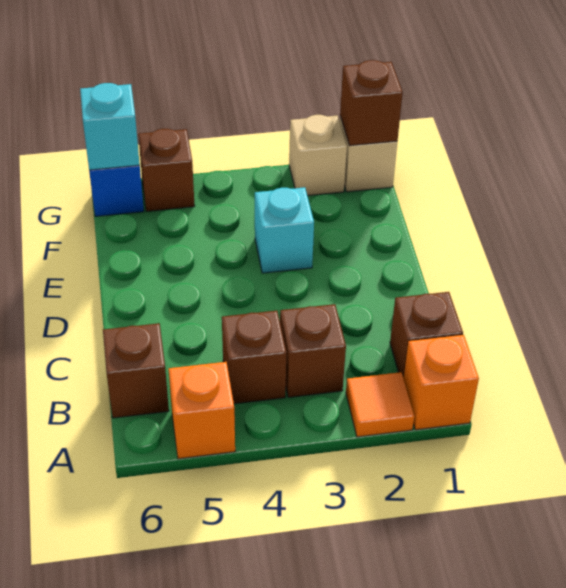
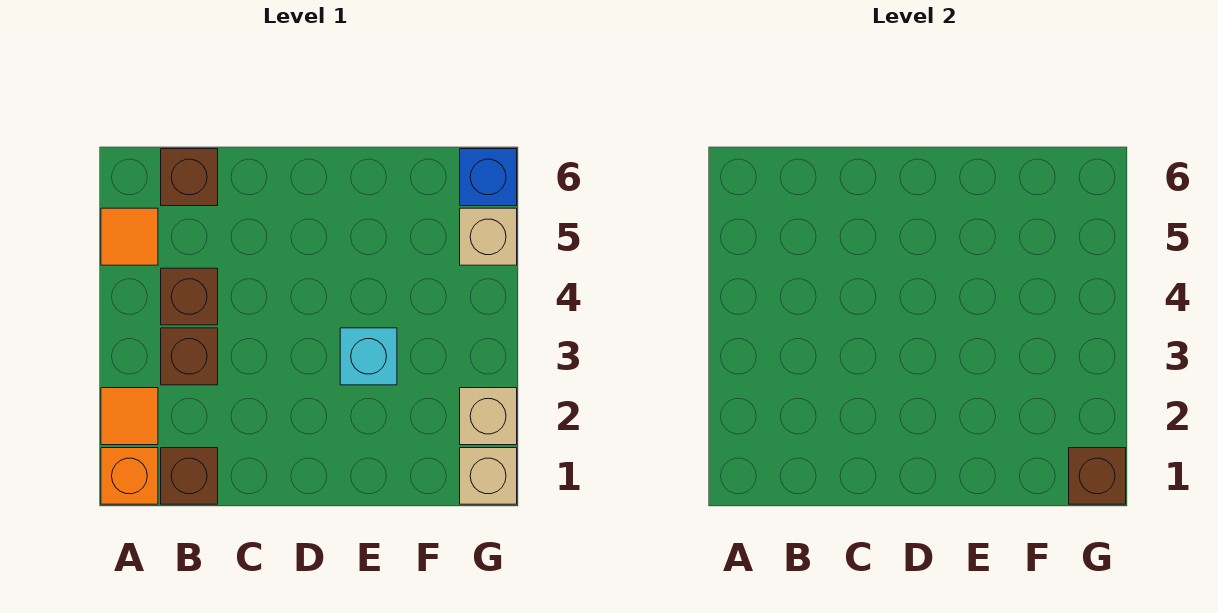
orange 1x1 brick [169,362,235,459] -> orange 1x1 tile [101,208,158,265]
brown 1x1 brick [138,129,195,211] -> tan 1x1 brick [460,208,517,265]
cyan 1x1 brick [80,83,140,170] -> none

